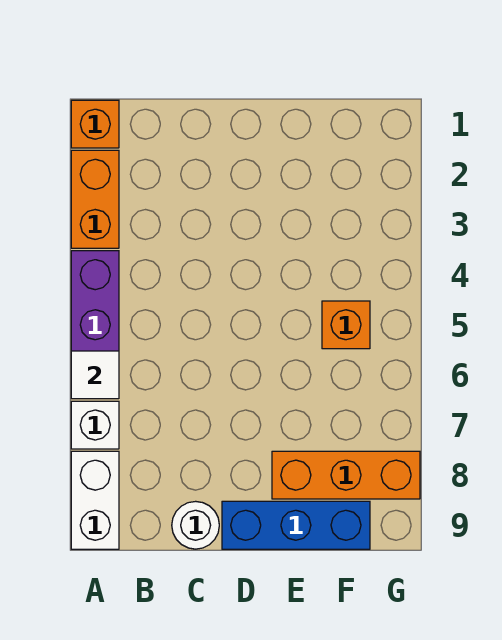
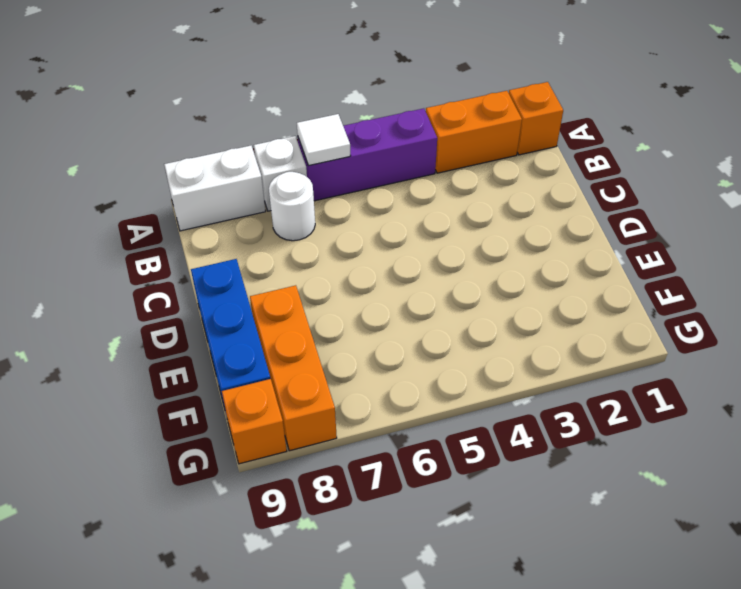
white 1x1 round brick [172,501,219,549] -> white 1x1 round brick moved to [269,172,315,241]
orange 1x1 brick [322,301,370,349] -> orange 1x1 brick moved to [222,379,287,464]

